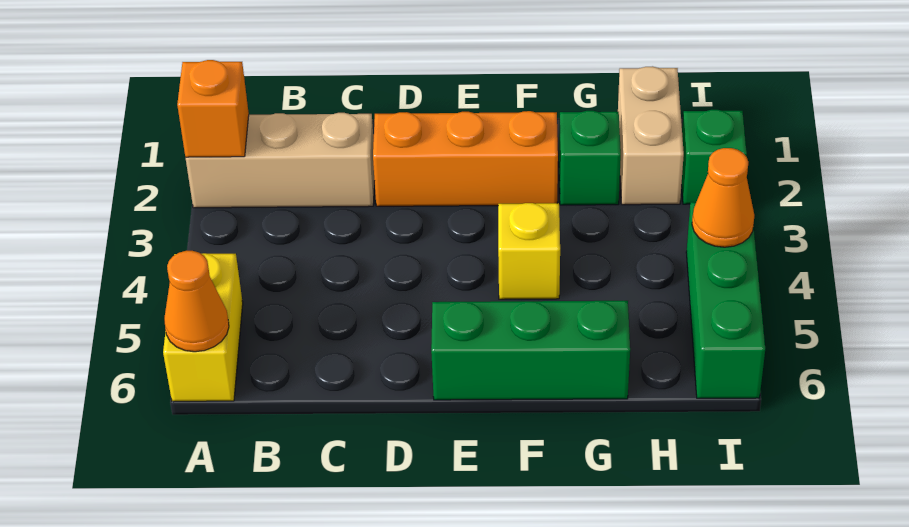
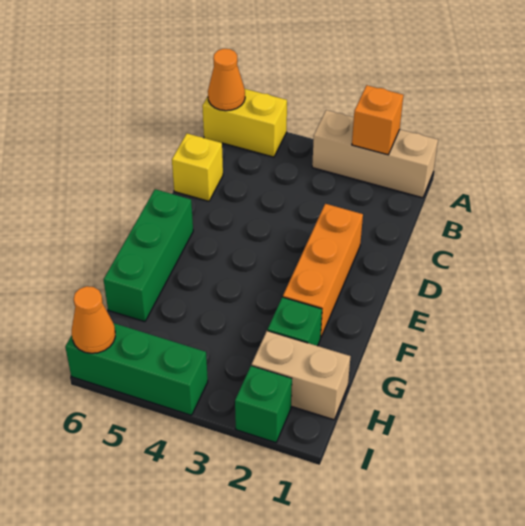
tan 1x3 brick [186,113,375,208] -> tan 1x3 brick turned to [312,110,438,198]
yellow 1x1 brick [498,203,560,299] -> yellow 1x1 brick moved to [172,134,223,201]
orange 1x1 cone [692,148,754,247] -> orange 1x1 cone moved to [72,286,115,353]

